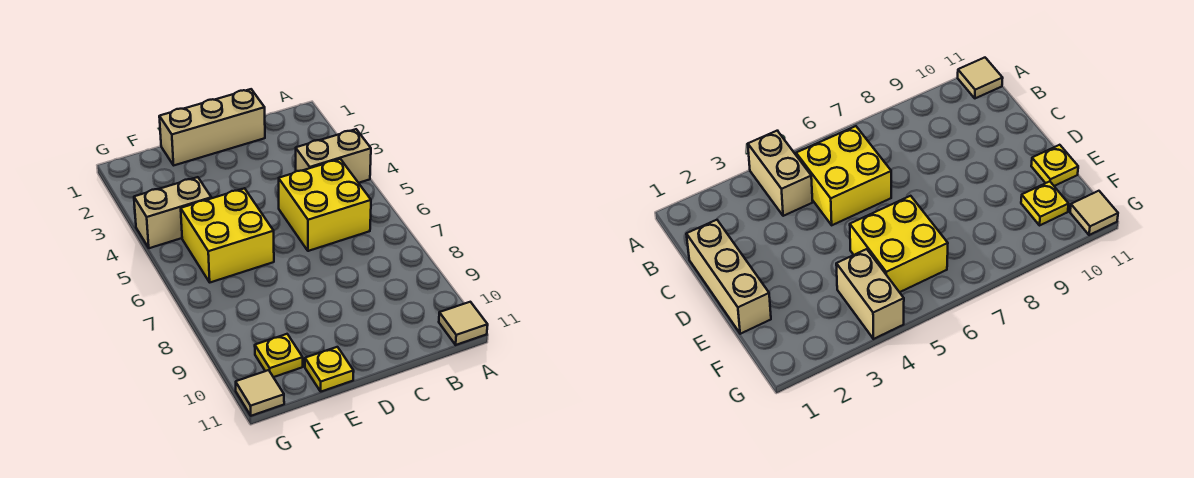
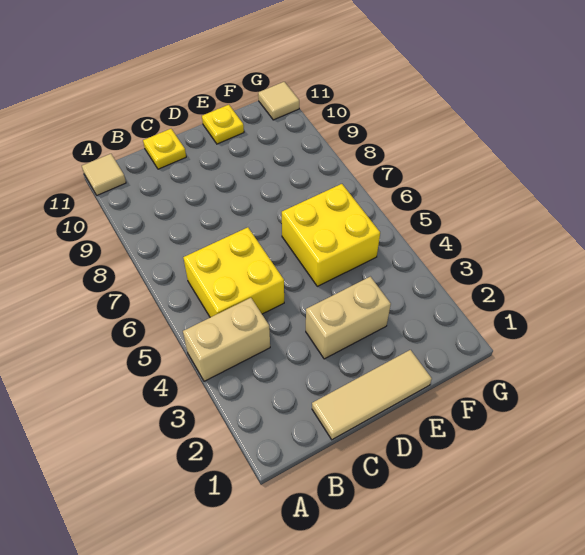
tan 1x3 brick [159,89,265,165] -> tan 1x3 tile [312,350,432,440]
tan 1x2 brick [134,177,211,248] -> tan 1x2 brick moved to [306,277,391,359]
yellow 1x1 plate [255,334,303,377] -> yellow 1x1 plate moved to [143,129,186,169]

